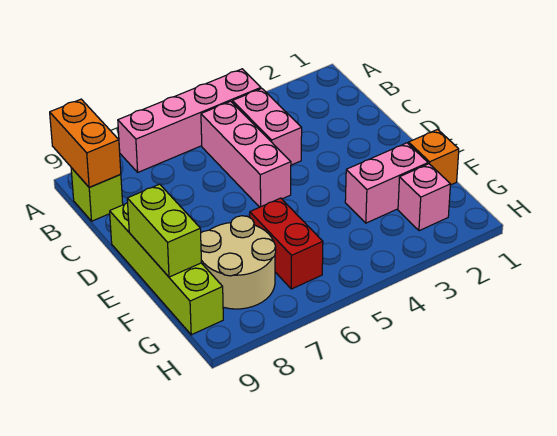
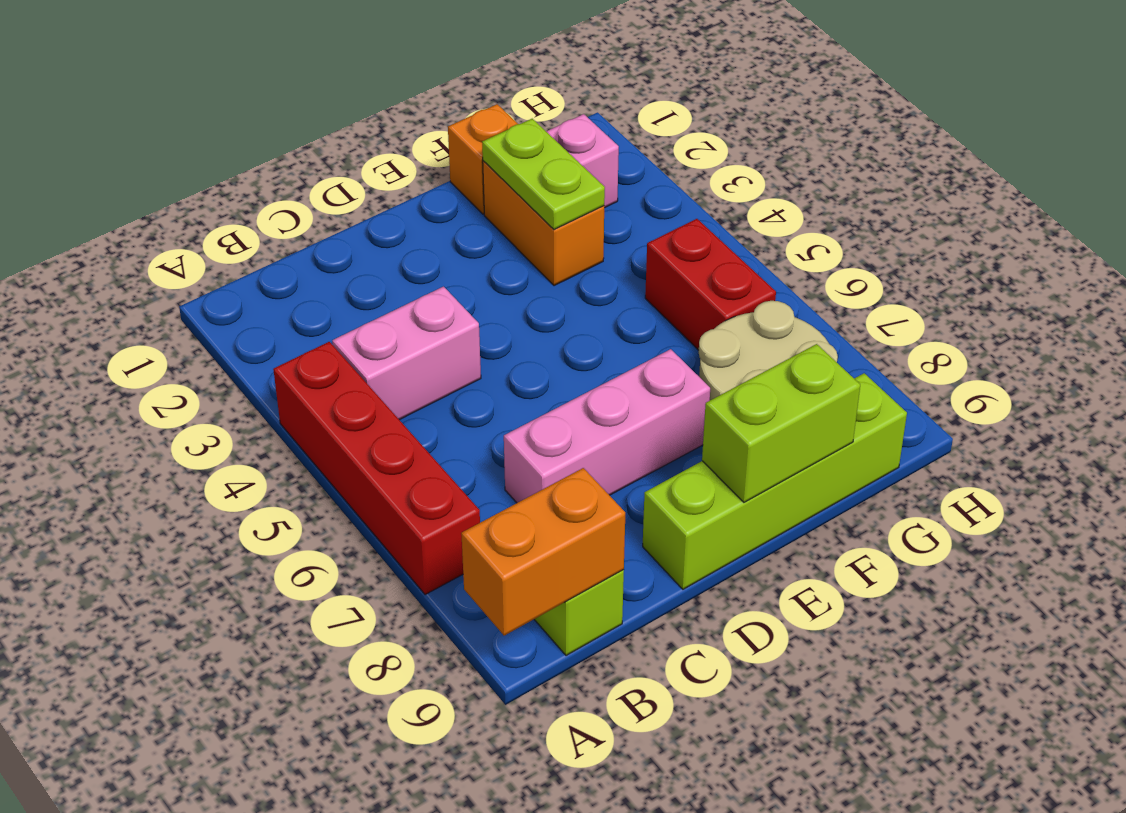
pink 1x4 brick [118,69,261,172] -> red 1x4 brick [273,342,480,595]
pink 1x3 brick [201,101,291,207] -> pink 1x3 brick moved to [504,349,710,503]
pink 1x2 brick [345,143,428,223] -> orange 1x2 brick [483,161,604,286]
none -> lime 1x2 plate [482,119,605,230]
red 1x2 brick [250,198,323,289] -> red 1x2 brick turned to [645,219,776,350]

